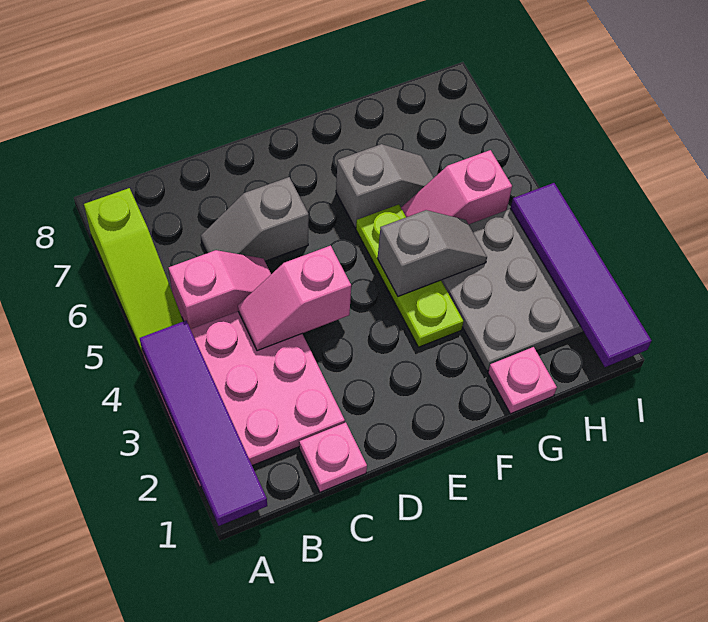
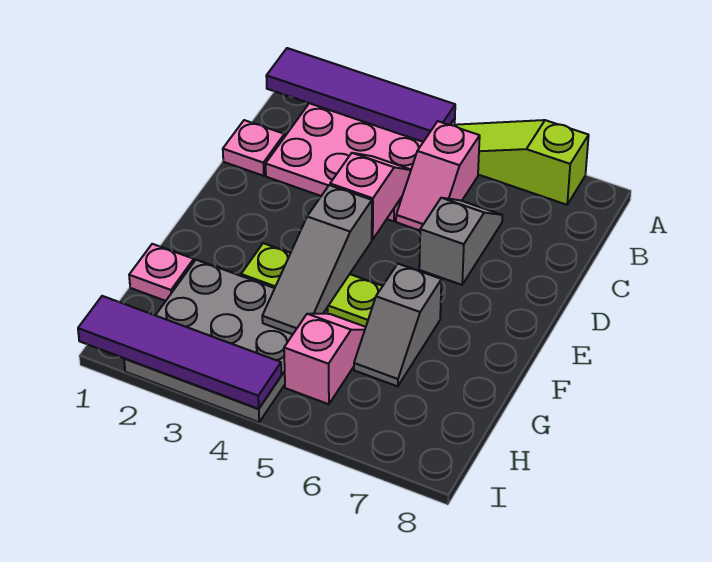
grey 1x2 slope [377,210,487,296] -> grey 1x3 slope [262,185,372,334]

